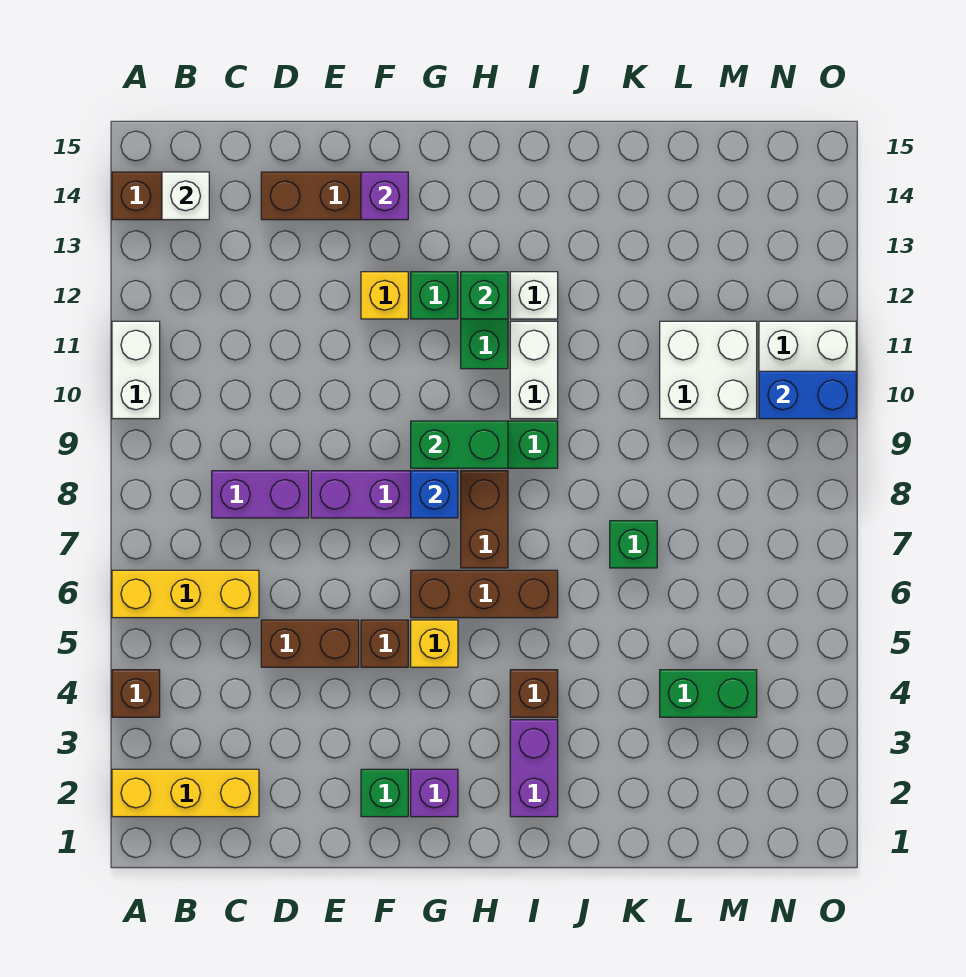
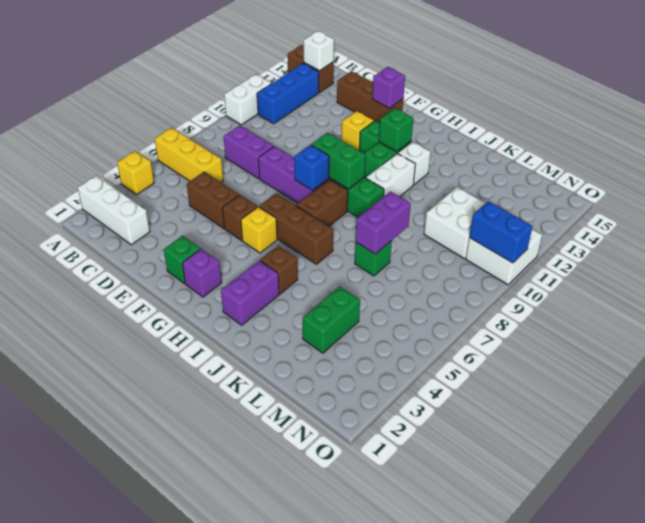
yellow 1x3 brick [112,769,259,817] -> white 1x3 brick [78,176,150,245]
brown 1x1 brick [112,670,160,717] -> yellow 1x1 brick [117,151,154,195]
none -> blue 1x3 brick [257,63,319,124]
none -> purple 1x2 brick [356,192,411,254]
green 1x2 brick [660,670,757,717] -> green 1x2 brick turned to [303,286,360,353]

